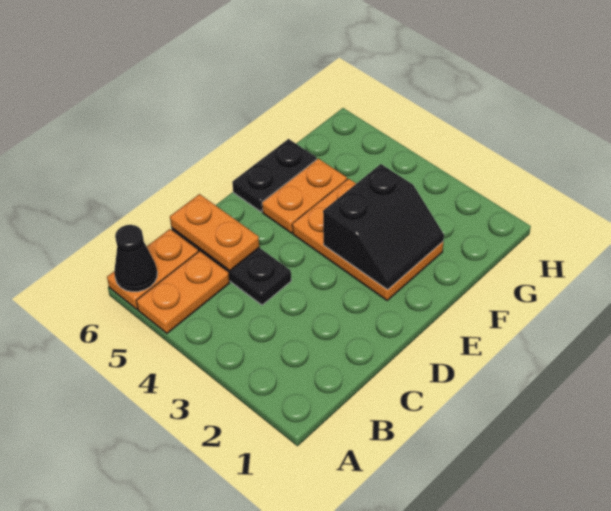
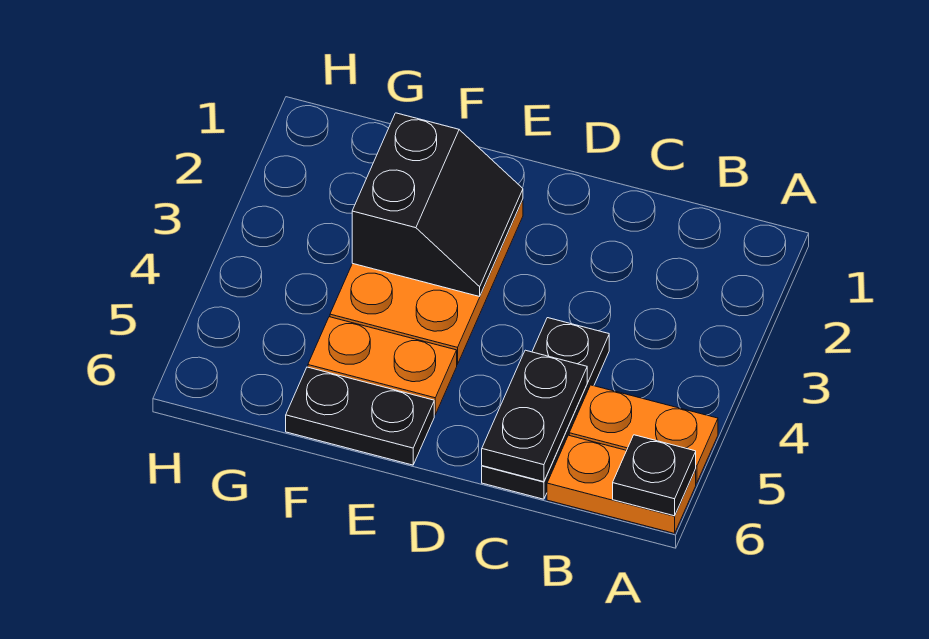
black 1x1 cone [114,225,157,292] -> black 1x1 plate [613,435,696,516]
orange 1x2 plate [170,194,259,271] -> black 1x2 plate [482,350,587,482]
black 2x2 slope [323,164,444,290] -> black 2x2 slope turned to [352,113,523,297]

